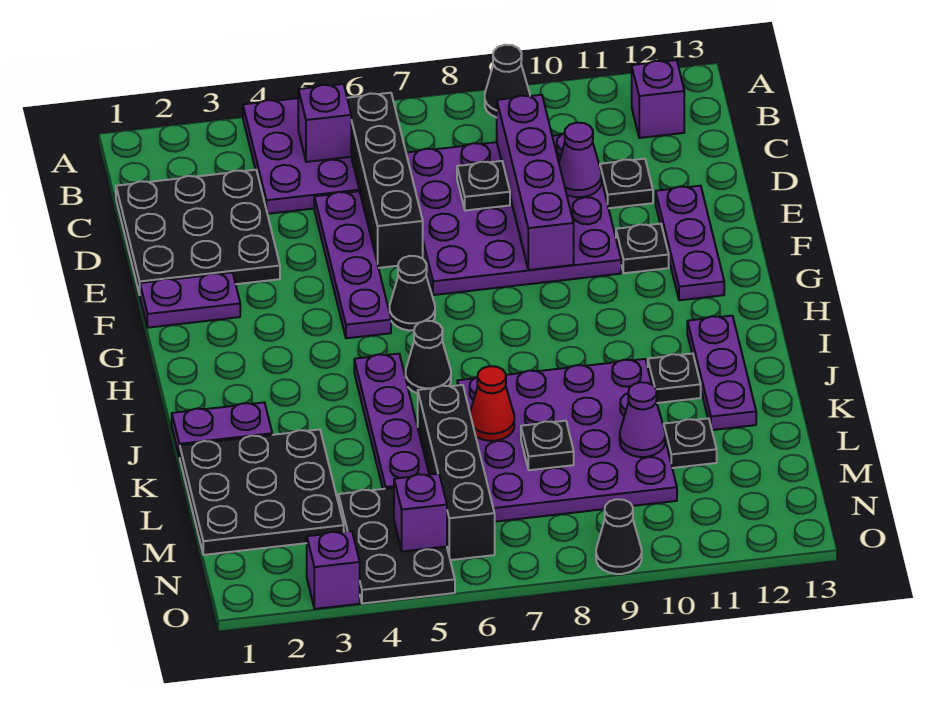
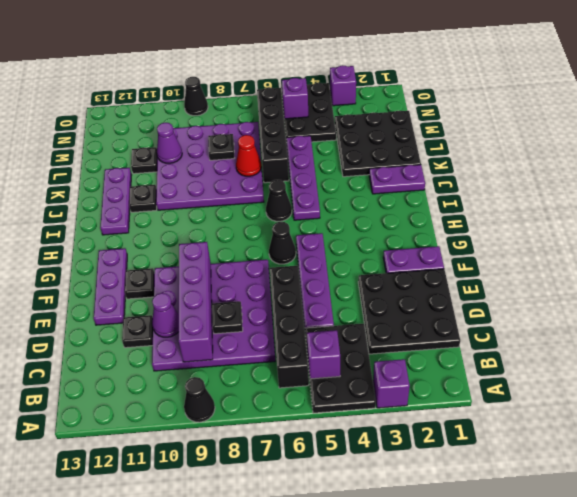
purple 2x3 plate [243,98,359,214] -> black 2x3 plate [305,324,376,413]
purple 1x1 brick [632,60,684,138] -> purple 1x1 brick moved to [373,359,410,408]

